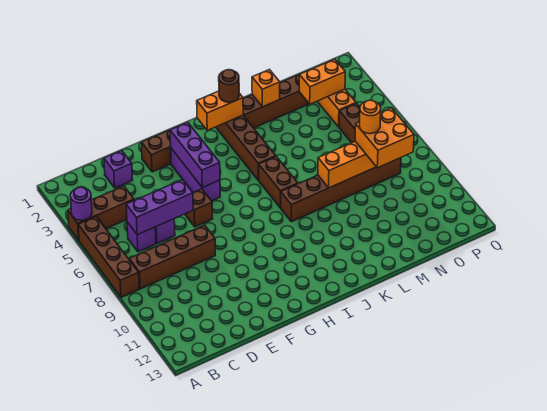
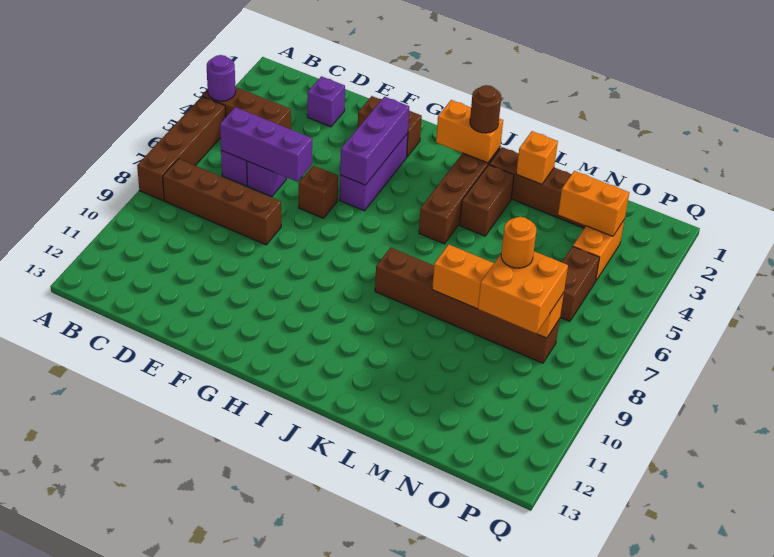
brown 1x2 brick [259,157,298,208] -> brown 1x2 brick moved to [460,165,514,236]

